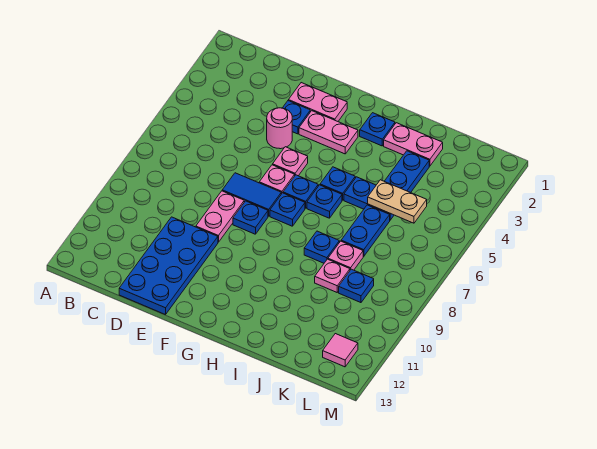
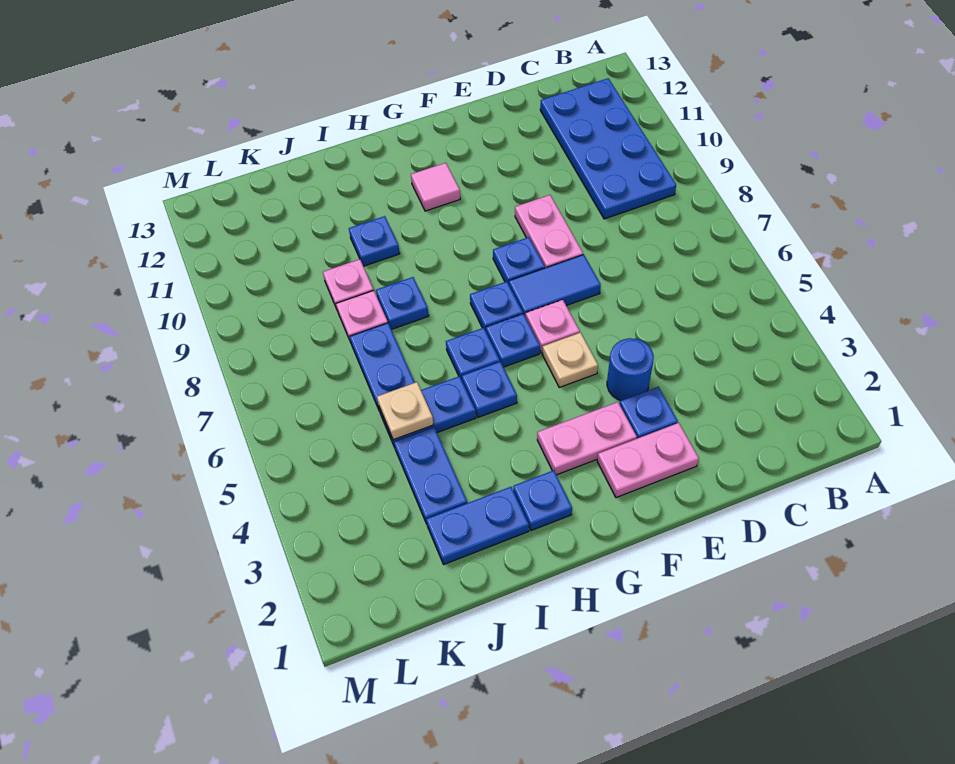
blue 2x4 plate [119,217,218,315] -> blue 2x4 plate moved to [540,78,676,219]
pink 1x1 round brick [267,108,292,149] -> blue 1x1 round brick [607,338,654,401]
pink 1x1 plate [273,147,308,176] -> tan 1x1 plate [542,333,598,387]
pink 1x2 plate [384,123,443,166] -> blue 1x2 plate [426,487,529,564]
tan 1x2 plate [368,180,427,223] -> tan 1x1 plate [377,382,433,440]
blue 1x1 plate [339,269,374,303] -> blue 1x1 plate moved to [349,216,400,266]
pink 1x1 tile [323,334,358,367] -> pink 1x1 tile moved to [411,163,460,211]

